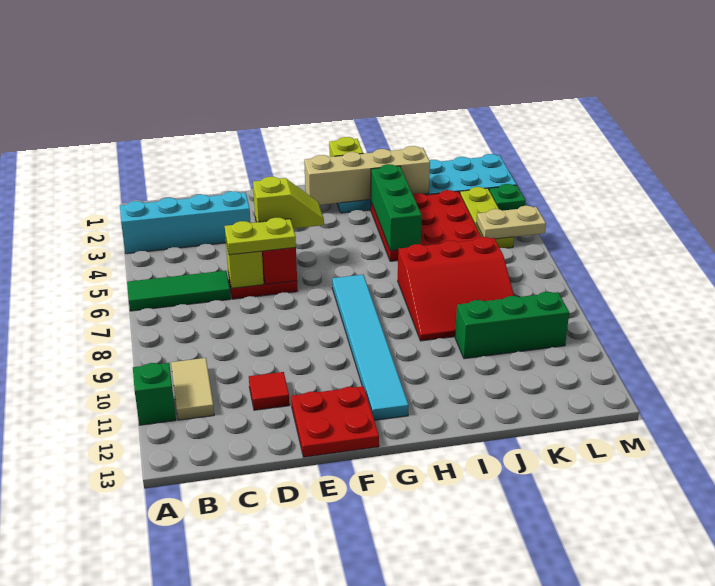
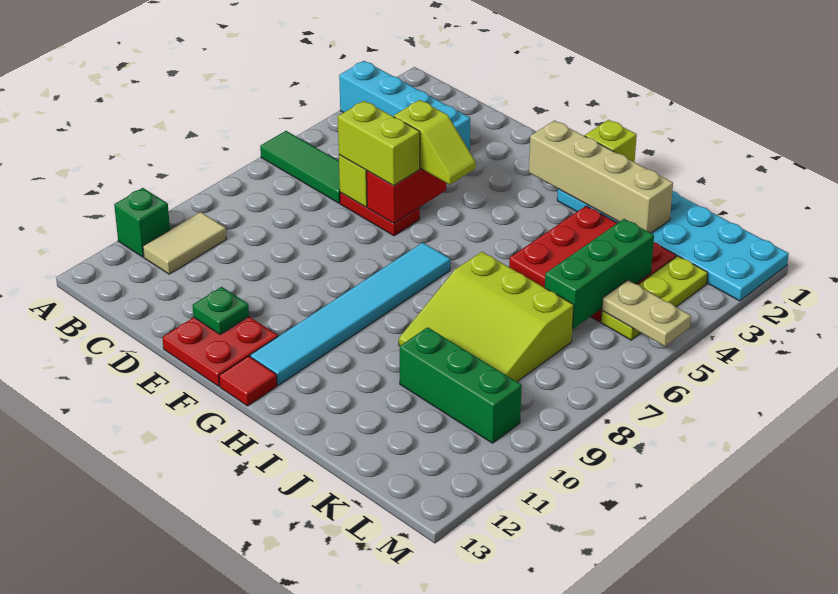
lime 1x2 plate [225,218,296,255] -> lime 1x2 brick [338,101,420,186]
red 1x1 tile [249,372,290,410] -> red 1x1 tile moved to [219,356,277,406]
green 1x3 brick [371,164,422,251] -> green 1x3 brick moved to [545,219,654,329]
red 3x3 slope [398,237,514,341] -> lime 3x3 slope [399,252,574,382]
green 1x1 plate [489,184,526,210] -> green 1x1 plate moved to [192,287,249,335]

